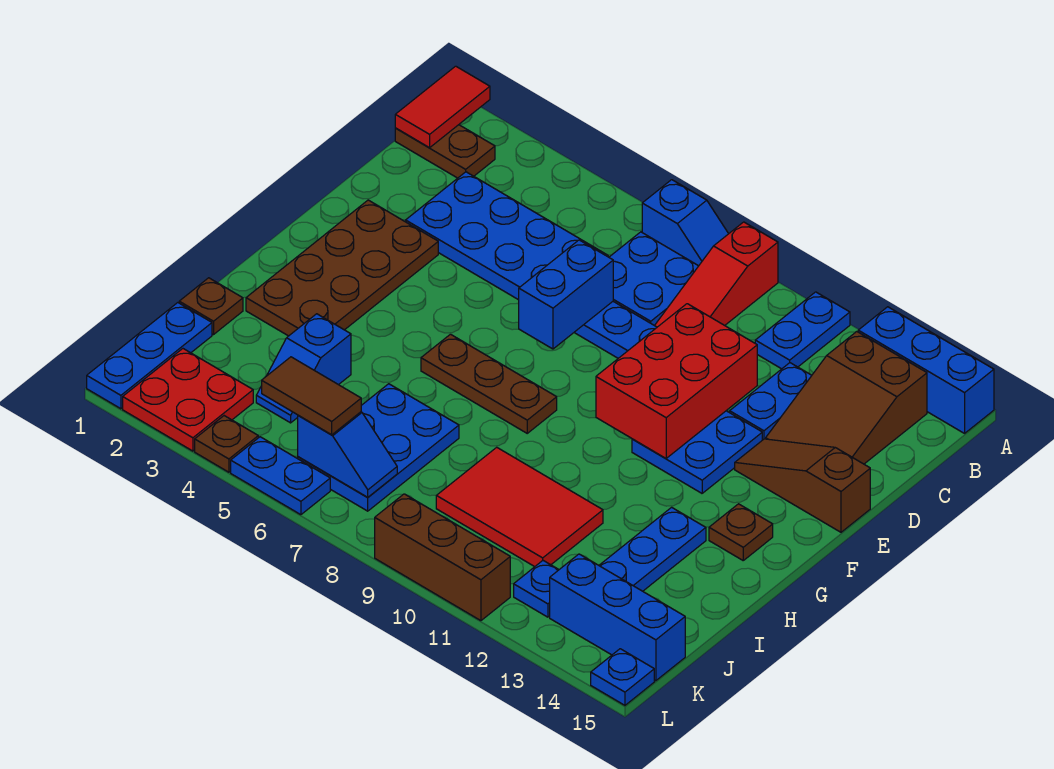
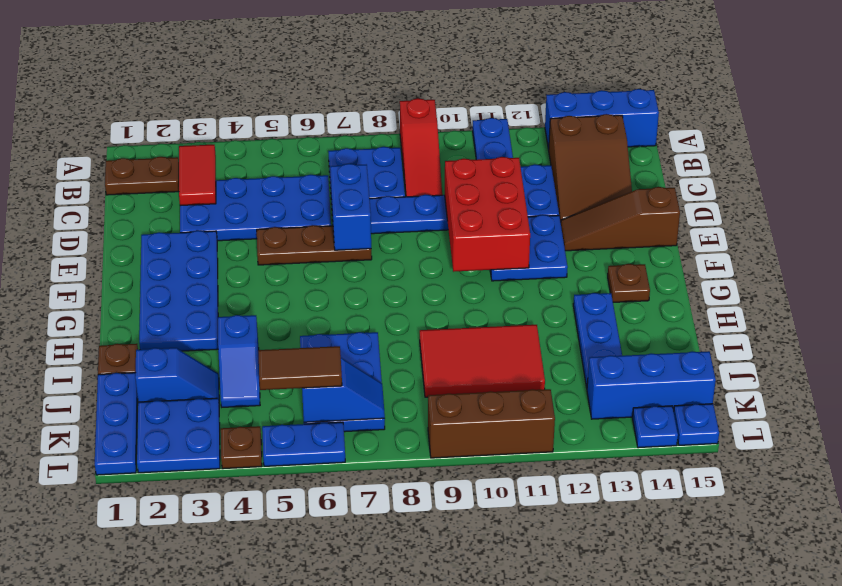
red 1x2 tile [395,66,490,148] -> red 1x2 tile moved to [179,145,216,206]
blue 1x2 slope [642,180,728,266] -> blue 1x2 slope moved to [135,348,219,402]
brown 2x4 plate [246,200,438,336] -> blue 2x4 plate [139,231,218,351]
brown 1x3 plate [421,334,557,433] -> brown 1x3 plate moved to [257,225,372,265]
red 2x2 plate [123,349,253,451] -> blue 2x2 plate [137,398,220,473]
blue 1x1 plate [514,561,559,617] -> blue 1x1 plate moved to [633,406,678,448]

